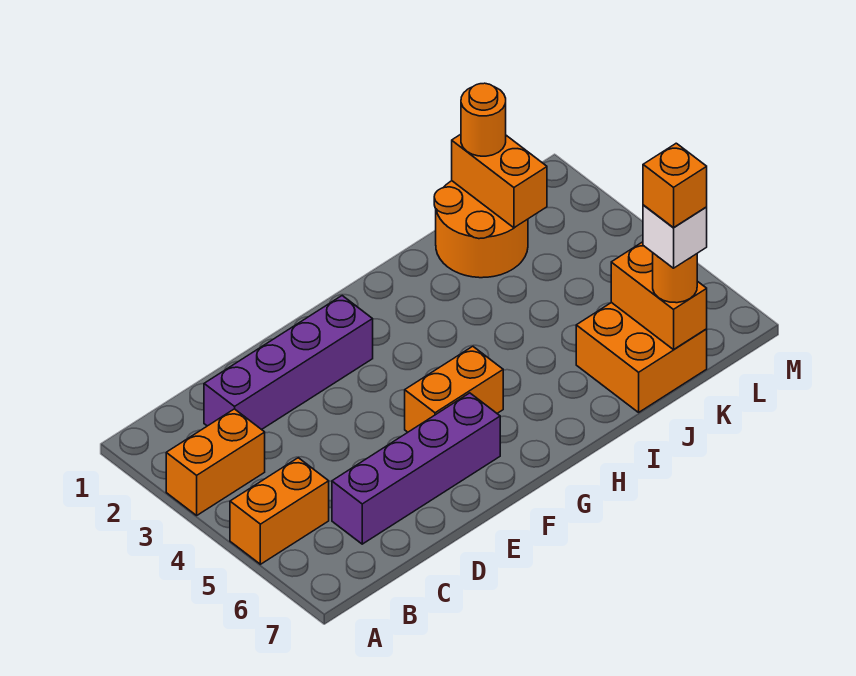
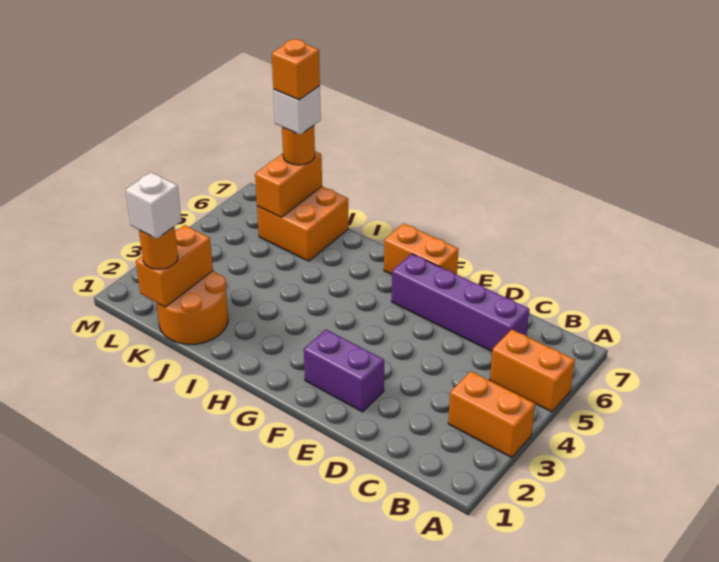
purple 1x4 brick [204,296,373,430] -> purple 1x2 brick [304,329,384,412]
orange 1x2 brick [405,346,503,432] -> orange 1x2 brick moved to [384,224,458,275]
none -> white 1x1 brick [126,173,181,239]

